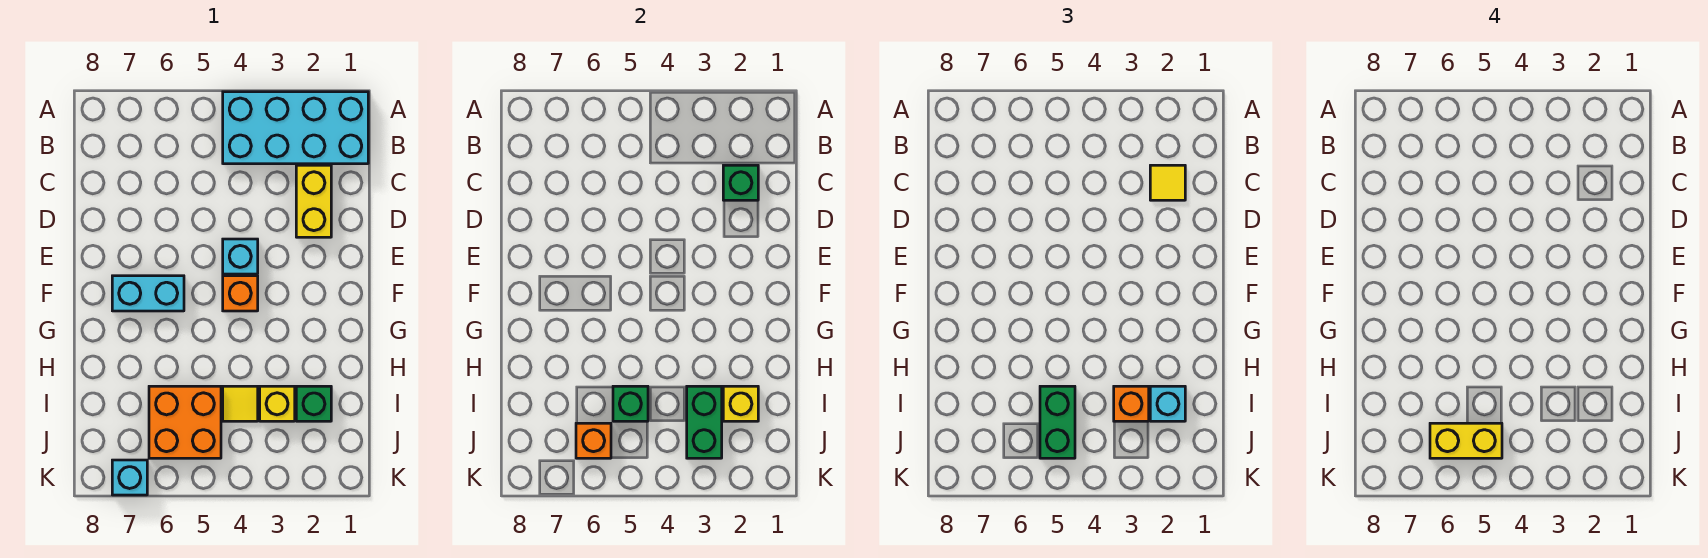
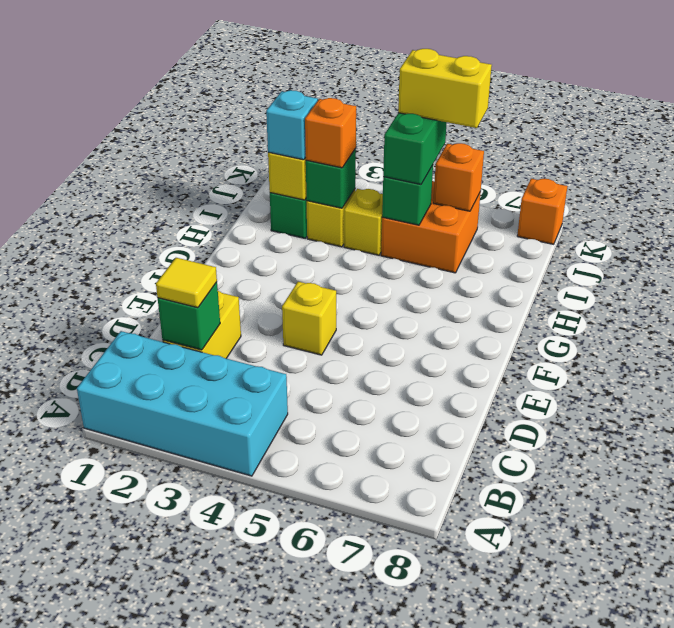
cyan 1x1 brick [223,239,258,274] -> yellow 1x1 brick [282,282,336,355]
orange 1x1 brick [223,276,258,311] -> orange 1x1 brick moved to [517,179,567,244]
cyan 1x2 brick [112,276,184,311] -> none
green 1x2 brick [687,386,722,458] -> green 1x1 brick [306,149,356,208]
yellow 1x1 tile [223,386,258,421] -> yellow 1x1 brick [344,189,383,255]
cyan 1x1 brick [112,460,147,495] -> none

